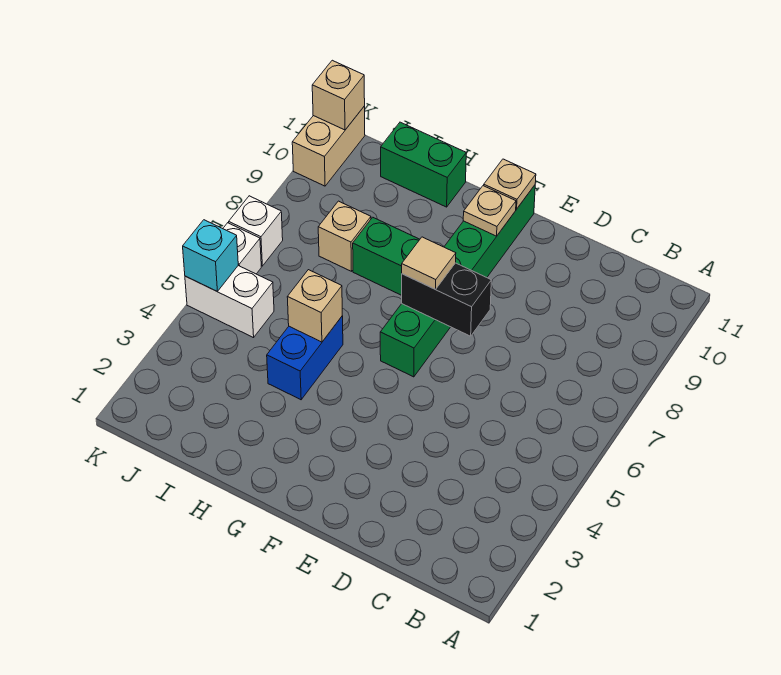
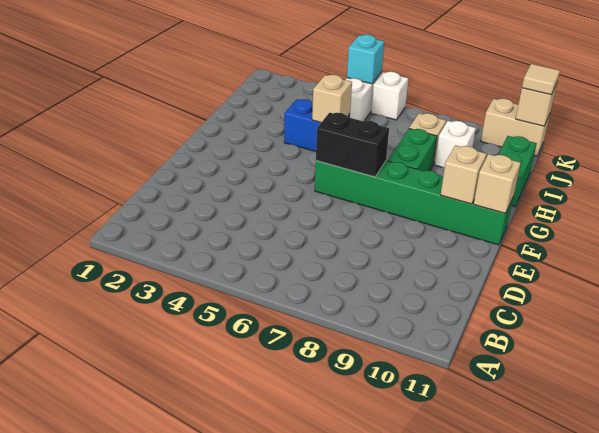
black 1x2 brick [402,263,491,336] -> black 1x2 brick turned to [316,113,389,177]
tan 1x1 tile [402,237,456,289] -> tan 1x1 tile moved to [522,64,560,95]
tan 1x1 plate [463,186,516,236] -> tan 1x1 brick [441,145,487,204]
tan 1x1 plate [484,159,536,209] -> tan 1x1 brick [474,154,521,214]
white 1x1 brick [229,196,283,266] -> white 1x1 brick moved to [435,121,476,167]

